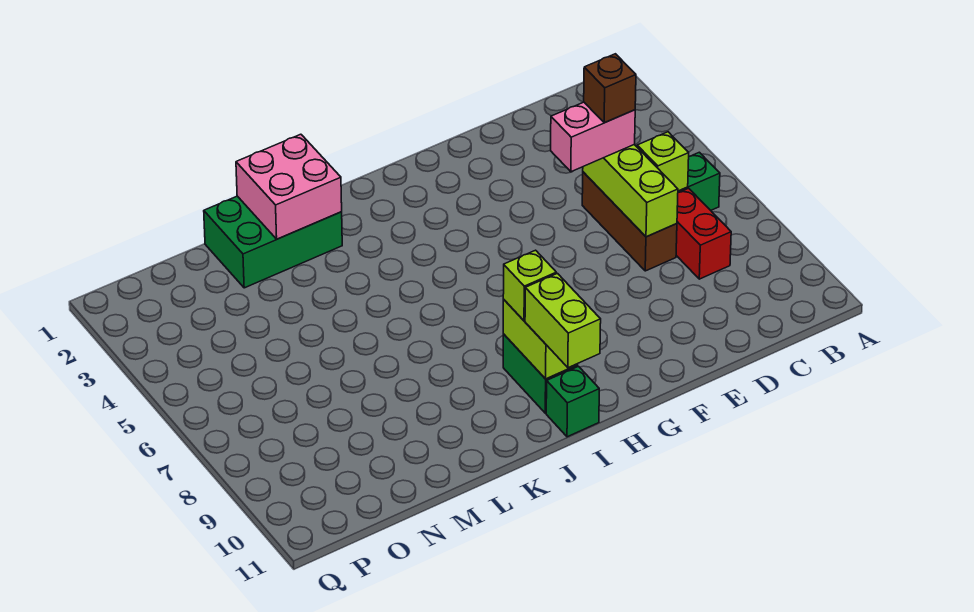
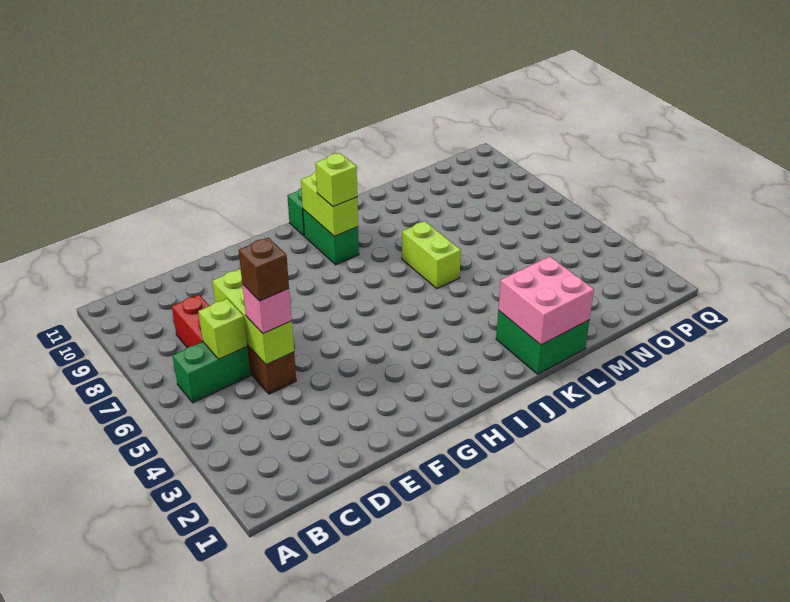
pink 1x2 brick [551,102,635,172] -> pink 1x1 brick [242,284,292,334]
lime 1x2 brick [525,273,601,368] -> lime 1x2 brick moved to [402,221,461,288]
green 2x3 brick [204,196,342,288] -> green 2x2 brick [496,311,590,374]

